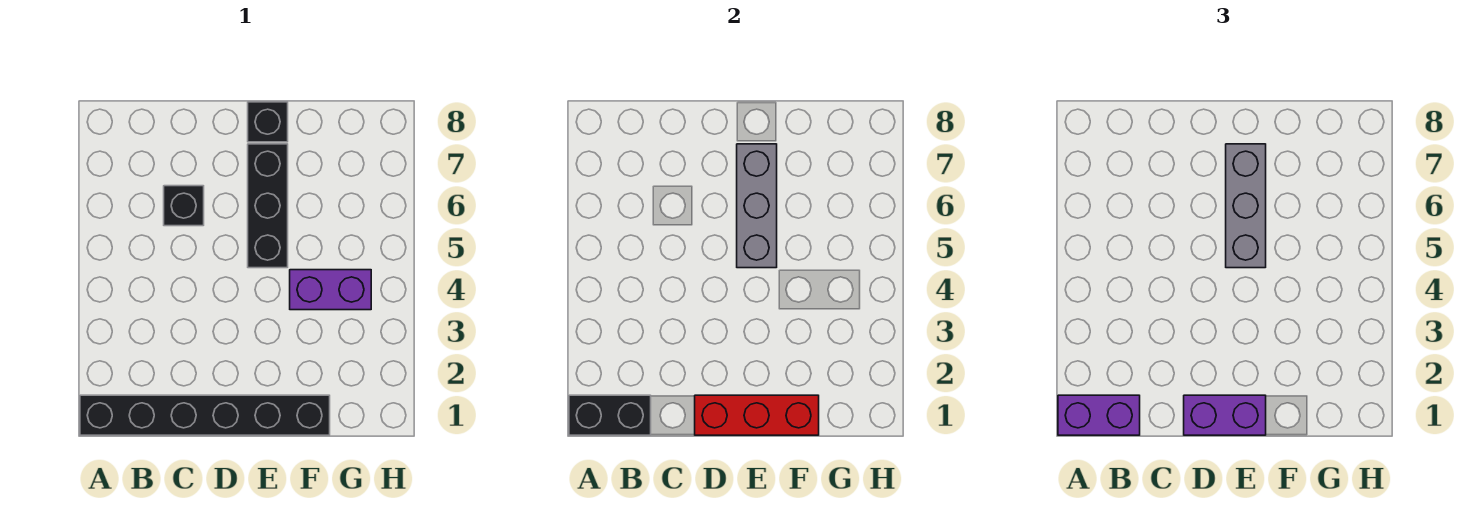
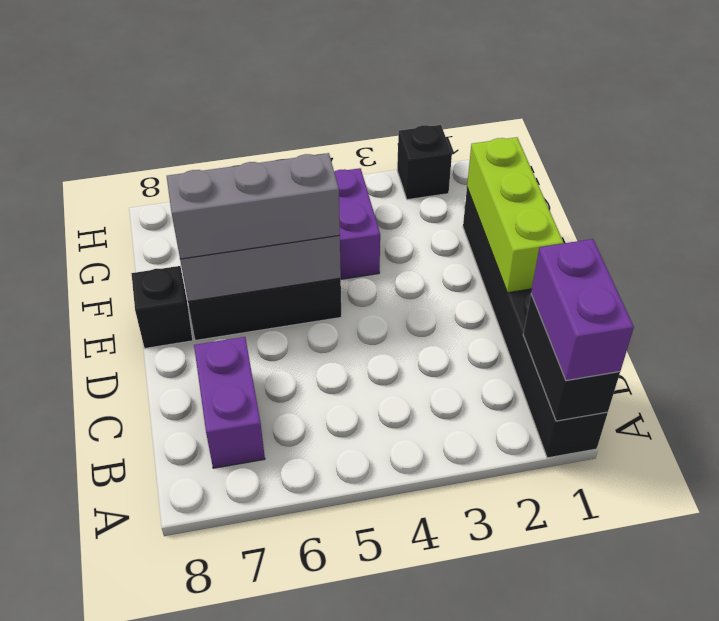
black 1x1 brick [164,186,204,226] -> black 1x1 brick moved to [397,125,452,200]
red 1x3 brick [695,395,819,435] -> lime 1x3 brick [467,137,564,293]
purple 1x2 brick [1184,395,1266,435] -> purple 1x2 brick moved to [194,337,265,468]

